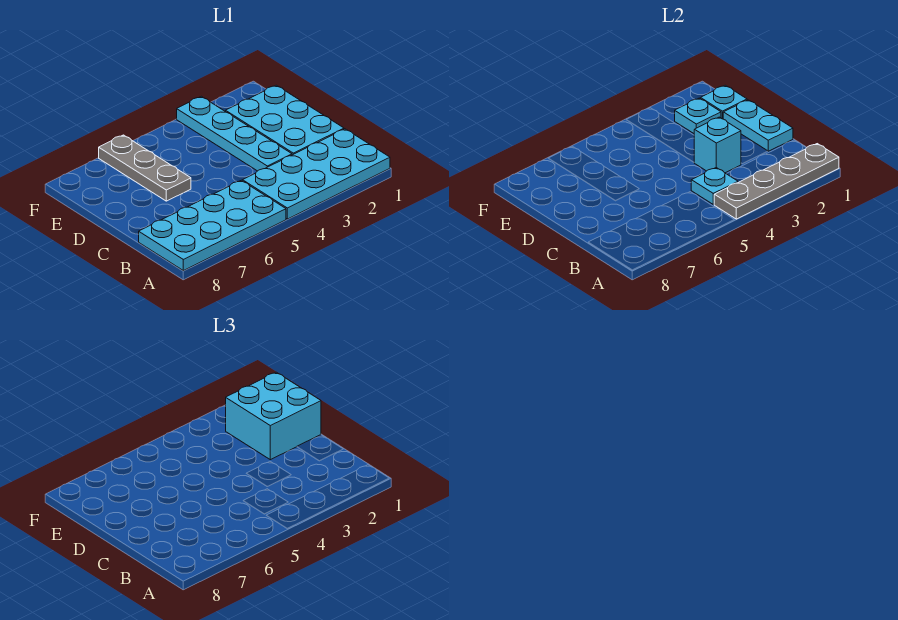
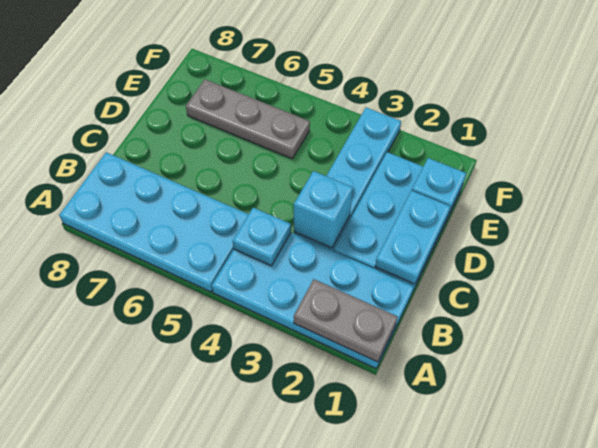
grey 1x4 plate [714,144,839,219] -> grey 1x2 plate [294,279,398,362]
cyan 2x2 brick [226,372,321,460] -> none
grey 1x3 plate [99,135,191,201] -> grey 1x3 plate turned to [186,79,310,159]
cyan 1x1 plate [675,98,721,133] -> none

